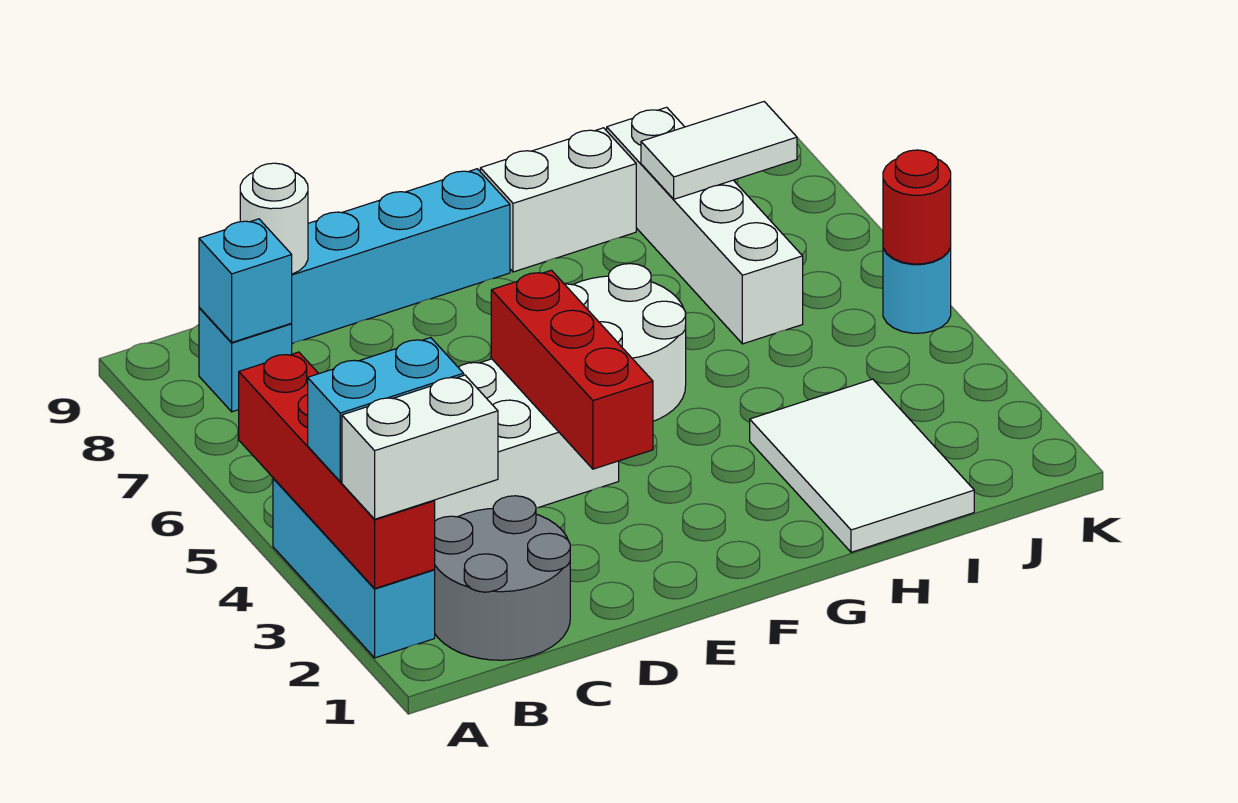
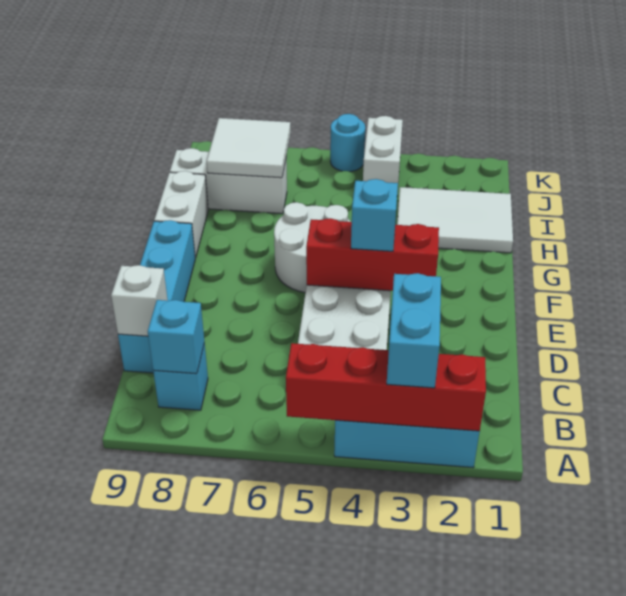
white 1x2 brick [342,375,498,519] -> white 1x2 brick moved to [363,116,403,195]
grey 2x2 round brick [434,496,570,660] -> none
white 1x1 round brick [240,163,308,274] -> white 1x1 brick [111,265,168,336]
none -> cyan 1x1 brick [351,179,398,251]
white 1x4 brick [607,107,803,344] -> white 1x3 brick [170,148,287,214]
white 1x2 tile [641,102,797,199] -> white 2x2 tile [207,118,291,178]
red 1x1 round brick [883,150,951,264] -> none

